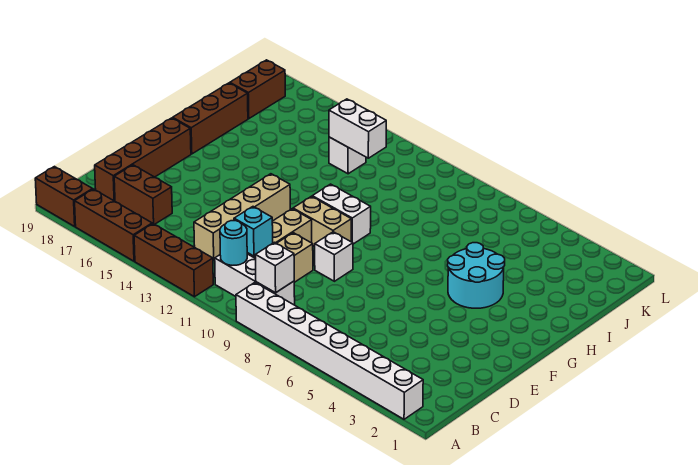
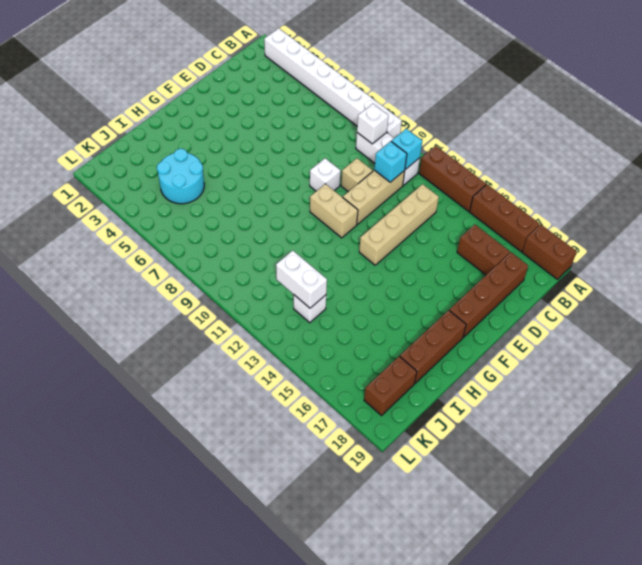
cyan 1x1 round brick [220,221,247,265] -> cyan 1x1 brick [391,129,422,170]
cyan 2x2 round brick [448,243,505,308] -> cyan 2x2 round brick moved to [157,149,204,204]
white 1x2 brick [312,184,371,244] -> none

